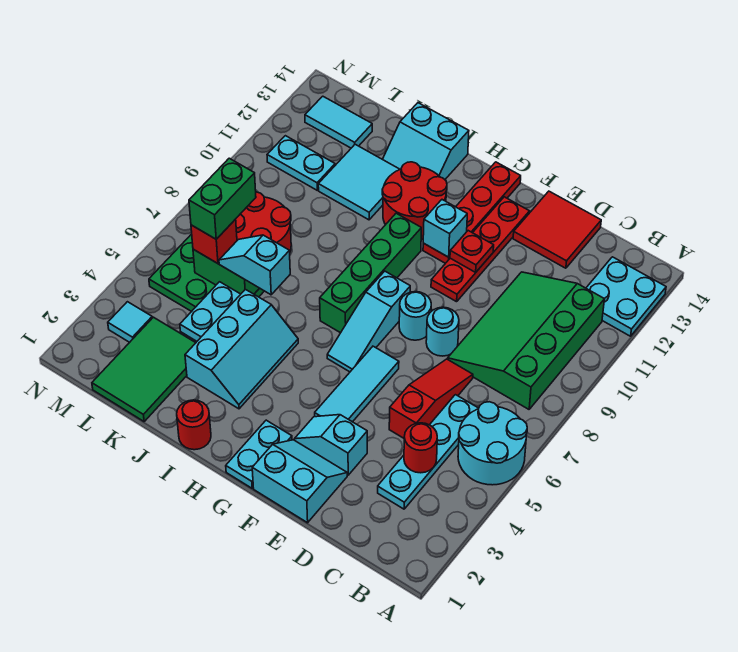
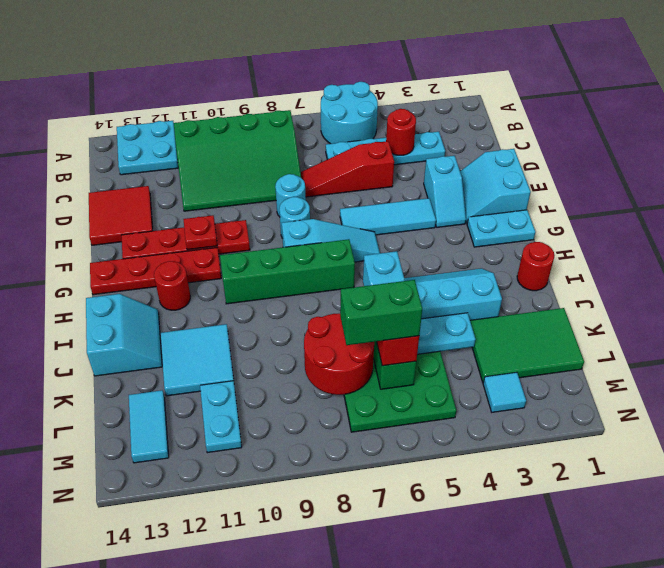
cyan 1x1 brick [423,200,467,257] -> none
red 2x2 round brick [382,162,447,239] -> red 1x1 round brick [154,261,190,310]

